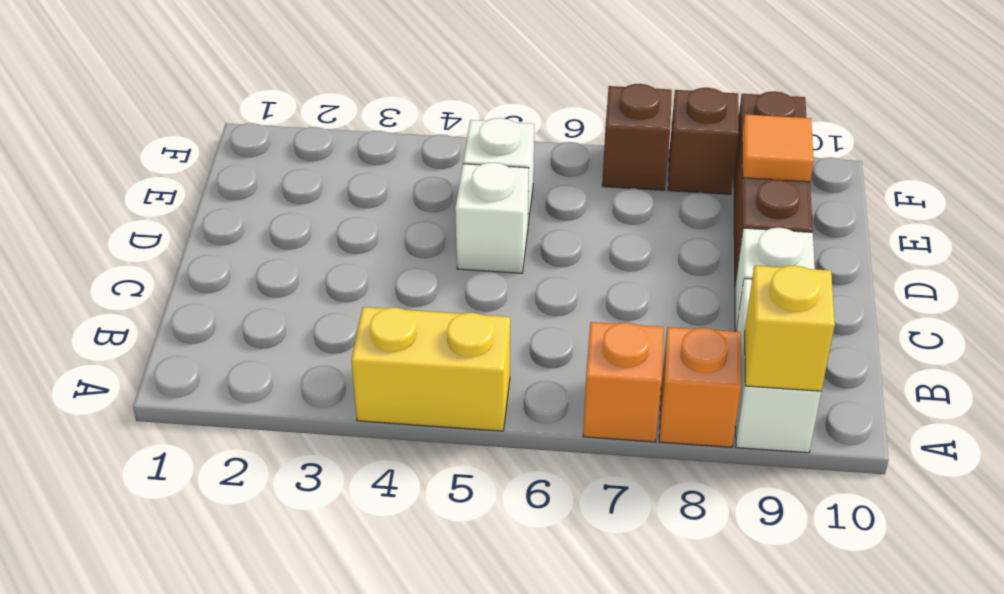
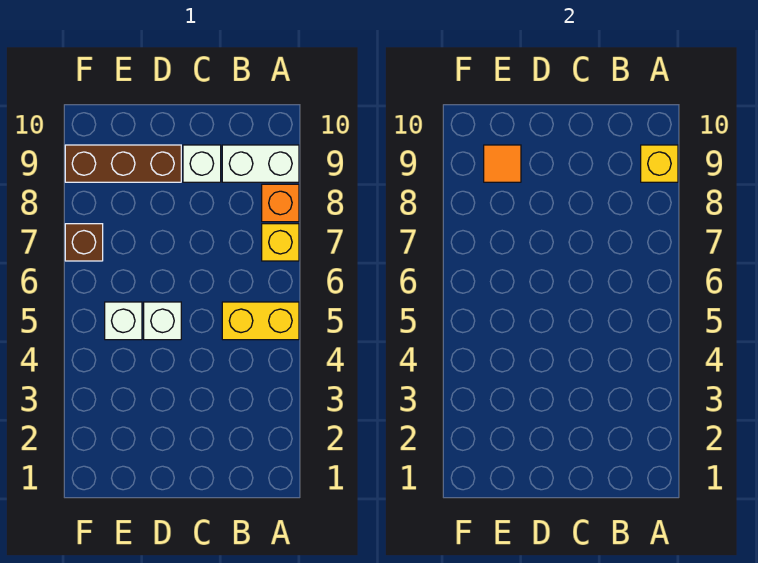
yellow 1x2 brick [351,307,510,431] -> yellow 1x2 brick turned to [222,302,299,340]
orange 1x1 brick [583,322,663,442] -> yellow 1x1 brick [262,224,299,261]
brown 1x1 brick [668,88,739,194] -> none

